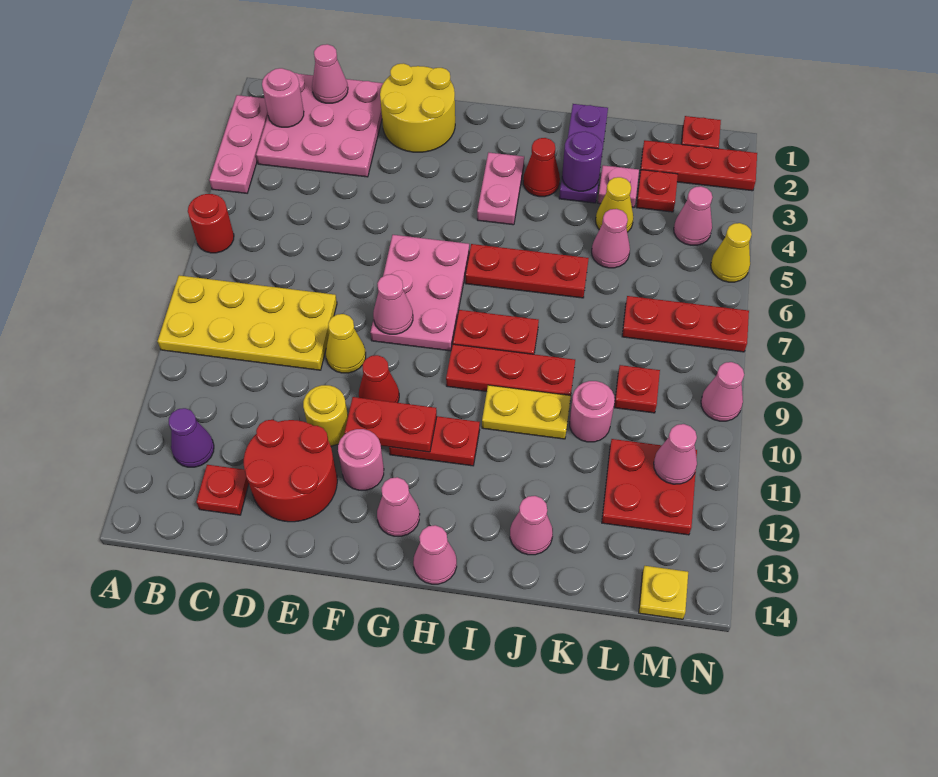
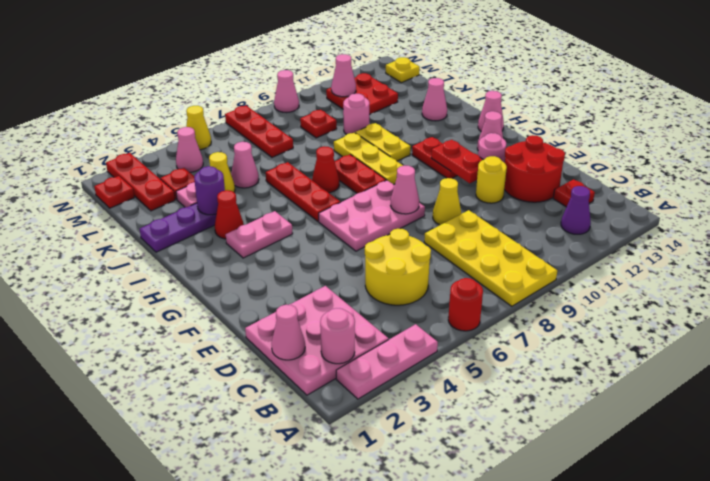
yellow 2x2 round brick [380,63,455,152] -> yellow 2x2 round brick moved to [365,229,431,305]
red 1x1 cone [359,355,399,403] -> red 1x1 cone moved to [312,146,339,193]
red 1x3 plate [446,344,575,396] -> yellow 1x3 plate [334,132,403,185]

